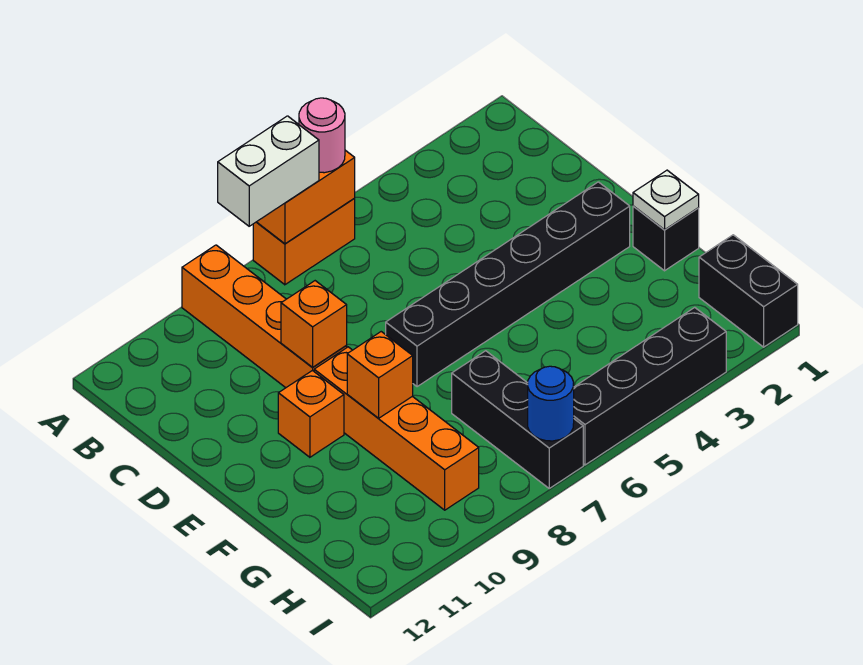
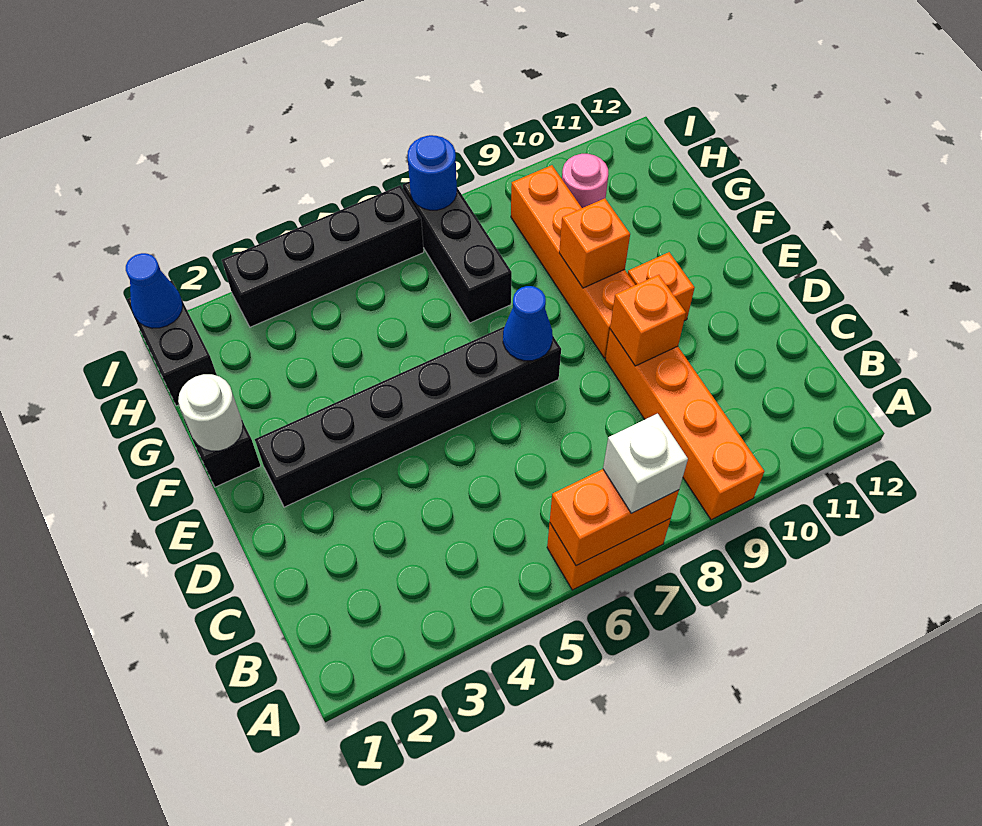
pink 1x1 round brick [299,98,345,173] -> pink 1x1 round brick moved to [562,154,608,208]
white 1x2 brick [218,116,319,226] -> white 1x1 brick [603,414,688,513]
none -> blue 1x1 cone [503,286,553,361]
white 1x1 plate [633,170,699,230] -> white 1x1 round brick [178,374,243,451]
none -> blue 1x1 cone [126,253,183,328]

